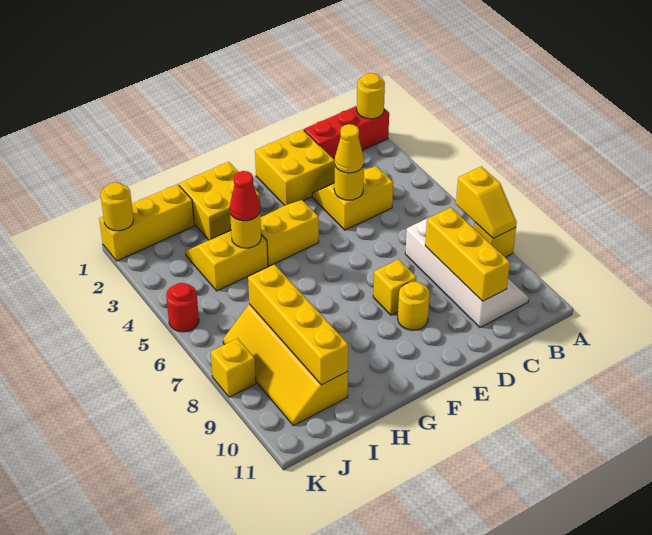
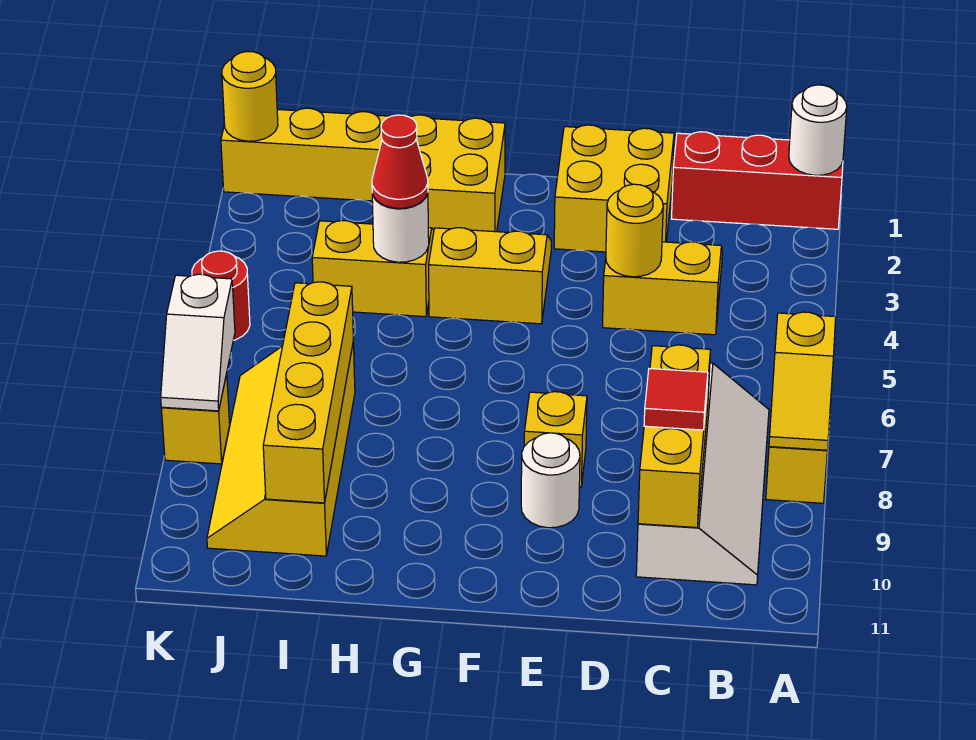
yellow 1x1 round brick [357,73,385,119] -> white 1x1 round brick [789,85,847,175]
none -> red 1x1 tile [644,369,708,430]
yellow 1x1 cone [335,124,364,173] -> none
yellow 1x1 round brick [398,282,430,330] -> white 1x1 round brick [521,433,580,528]
yellow 1x1 round brick [230,213,261,248] -> white 1x1 round brick [372,193,429,262]
none -> white 1x2 slope [161,274,235,411]

